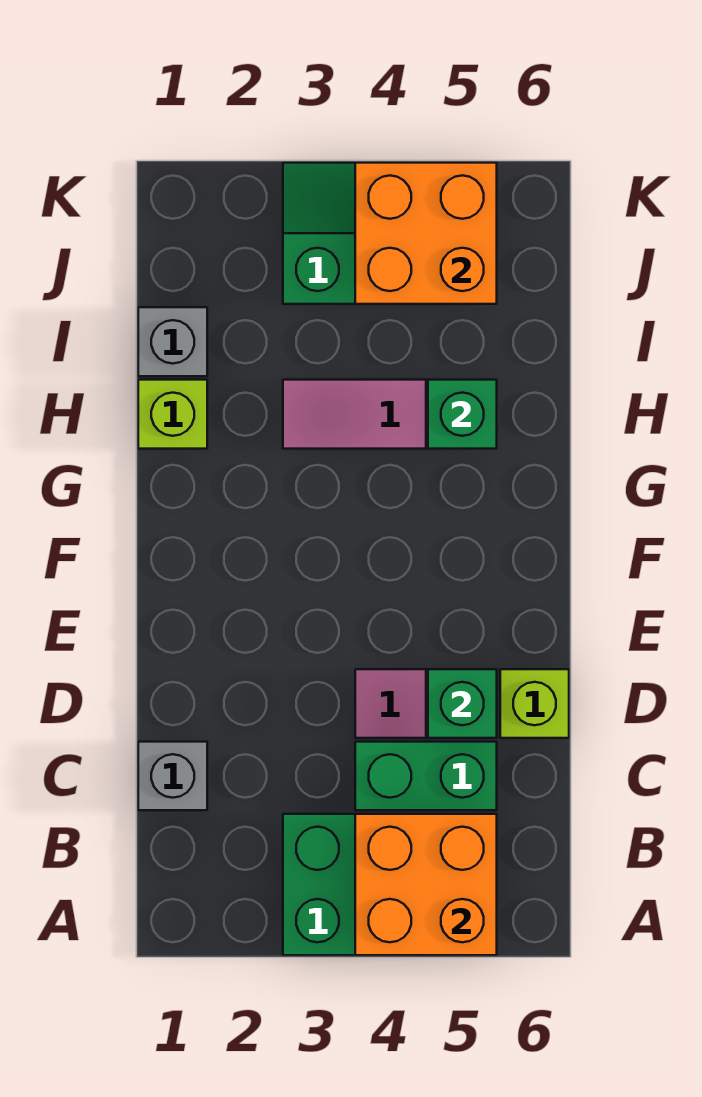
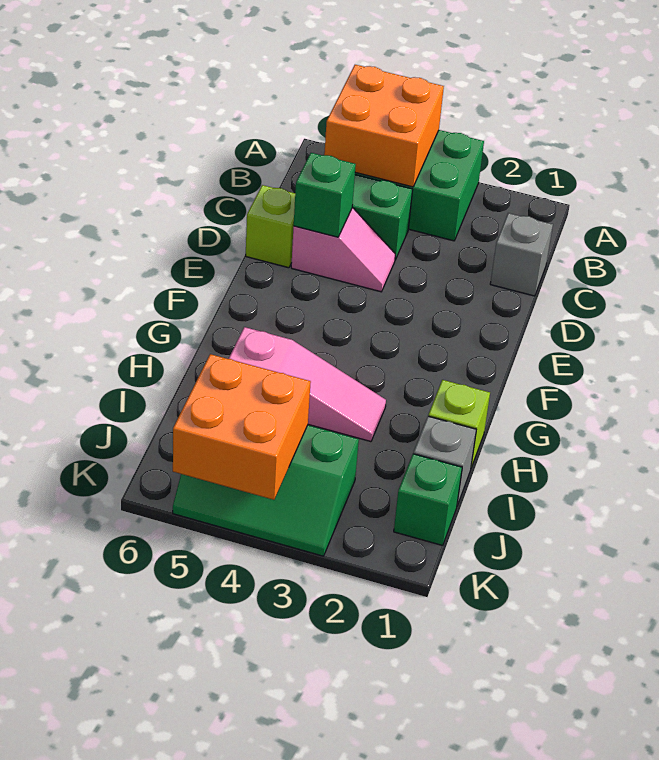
green 1x1 brick [428,380,497,449] -> green 1x1 brick moved to [394,454,462,545]

